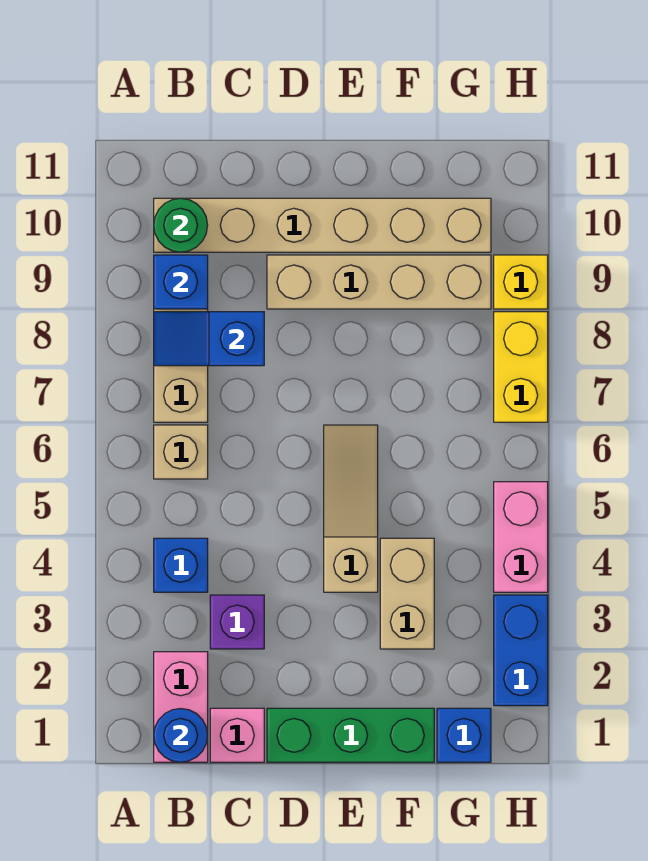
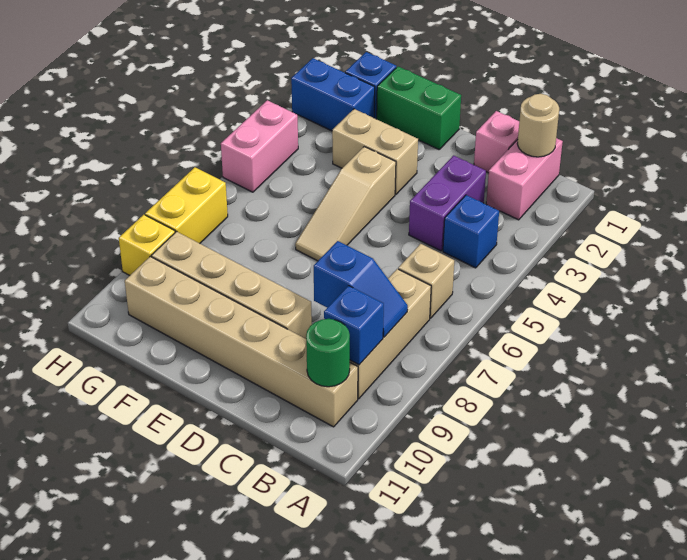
blue 1x1 round brick [154,709,208,762] -> tan 1x1 round brick [517,94,559,157]
purple 1x1 brick [210,595,264,649] -> purple 1x2 brick [409,156,486,251]
green 1x3 brick [267,708,434,762] -> green 1x2 brick [377,67,461,149]
tan 1x2 brick [380,538,434,649] -> tan 1x2 brick turned to [332,109,418,194]
blue 1x2 brick [494,595,548,706] -> blue 1x2 brick turned to [291,58,375,131]

